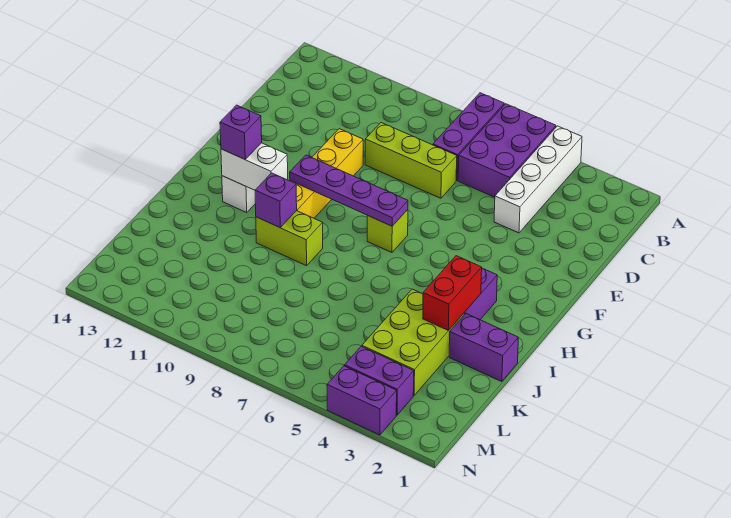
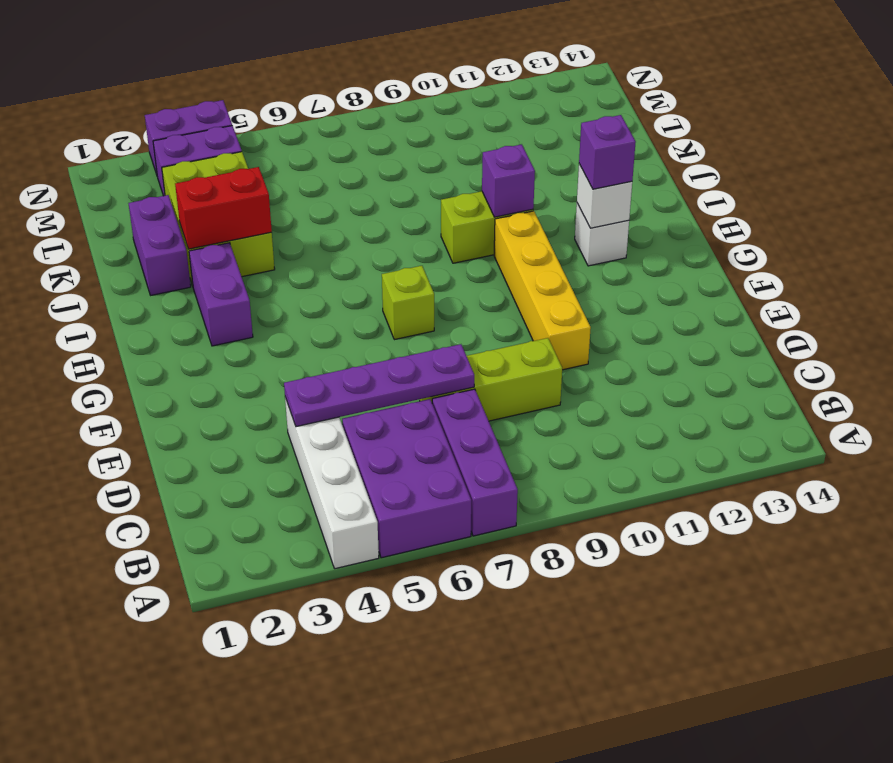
purple 1x4 plate [290,155,408,226] -> purple 1x4 plate moved to [284,344,474,427]
white 1x2 brick [221,143,288,190] -> white 1x1 brick [577,164,632,228]
red 1x2 brick [423,256,482,331] -> red 1x2 brick turned to [175,167,272,249]
purple 1x2 brick [449,313,518,382] -> purple 1x2 brick turned to [128,195,191,295]

